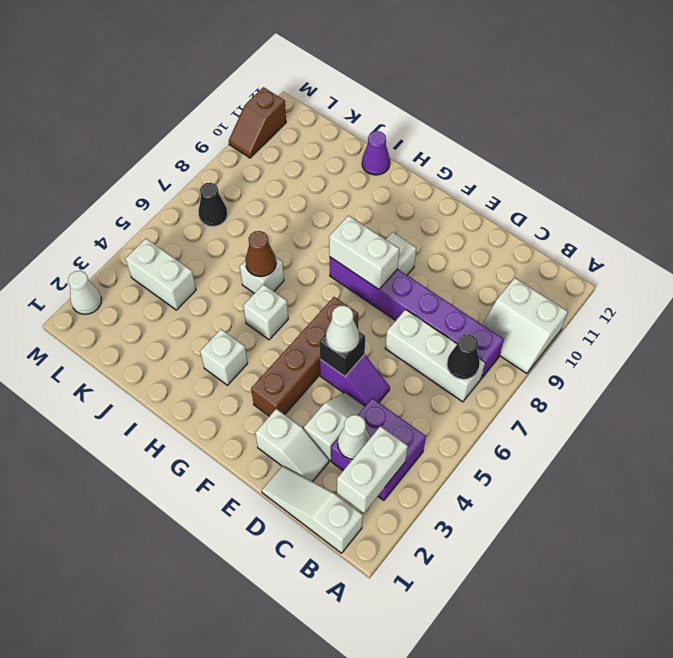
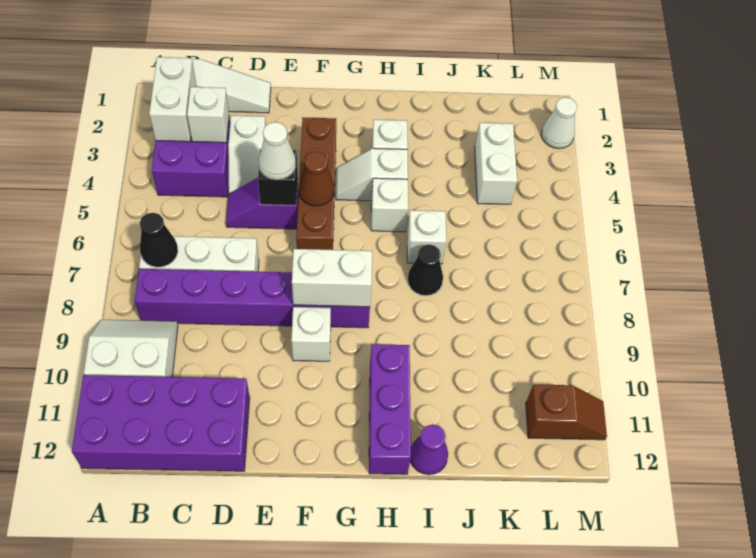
none -> purple 2x4 brick [72,375,250,471]
white 1x1 cone [338,415,370,459] -> white 1x1 brick [187,87,229,143]
white 1x2 slope [255,409,329,482] -> white 1x2 slope moved to [336,148,408,201]
none -> purple 1x3 brick [369,344,411,474]
brown 1x1 cone [245,231,276,277] -> brown 1x1 cone moved to [299,152,334,206]
white 1x2 brick [125,239,196,310] -> white 1x2 brick turned to [475,123,517,204]
black 1x1 cone [198,183,228,227] -> black 1x1 cone moved to [408,244,443,296]
brown 1x2 slope [229,87,286,158] -> brown 1x2 slope turned to [526,385,607,440]

